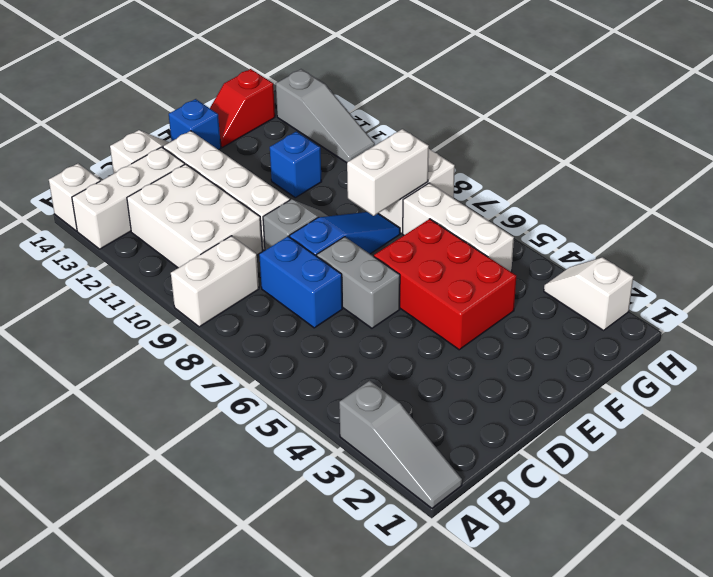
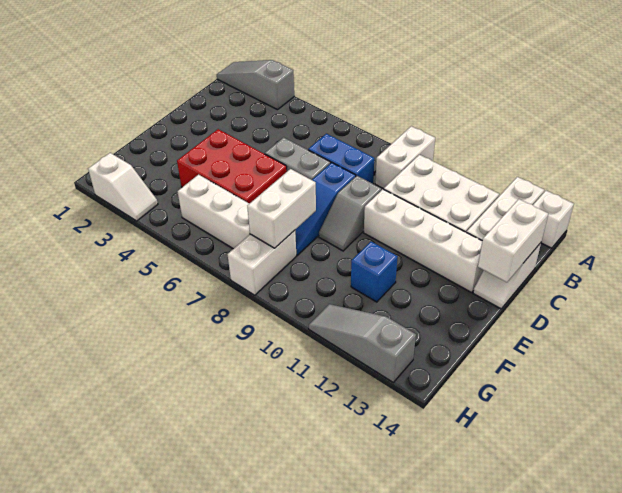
none -> white 1x2 brick [478,199,548,282]
blue 1x1 brick [169,99,221,150] -> none
red 1x2 slope [210,69,275,147] -> none

